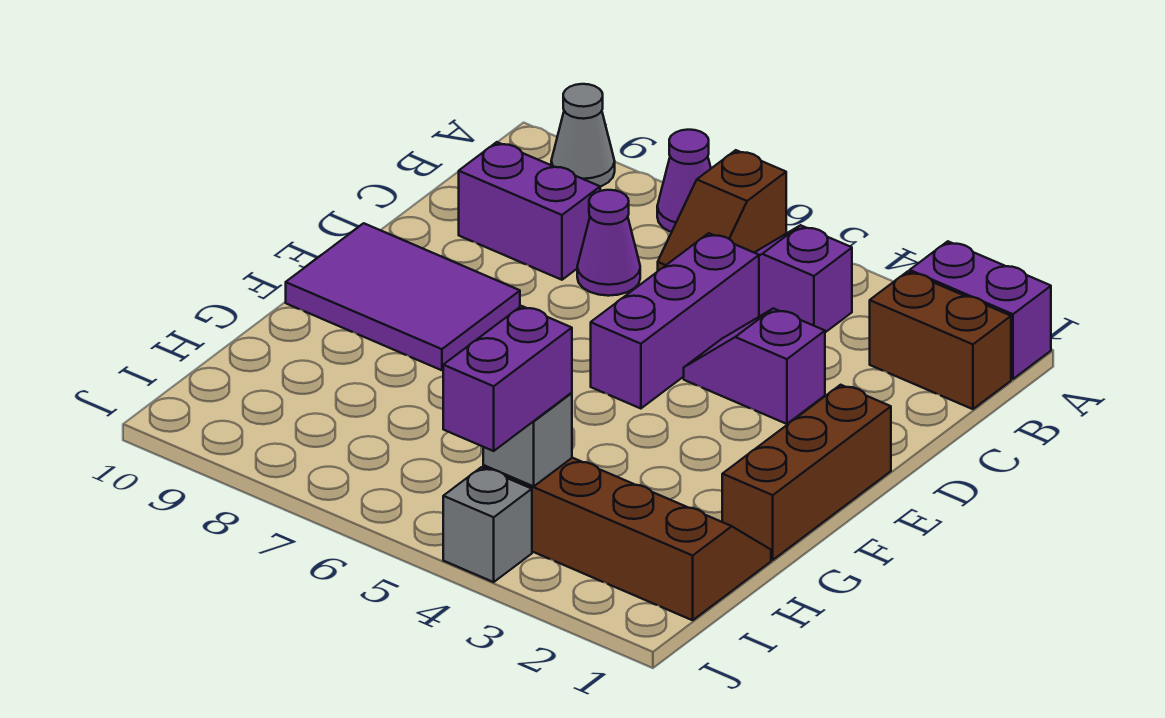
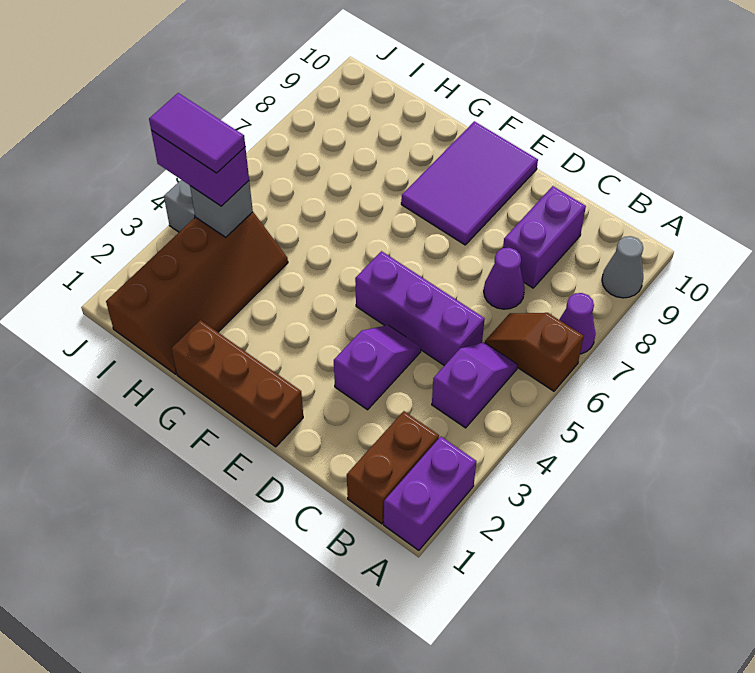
none -> purple 1x2 tile [149,93,245,173]

